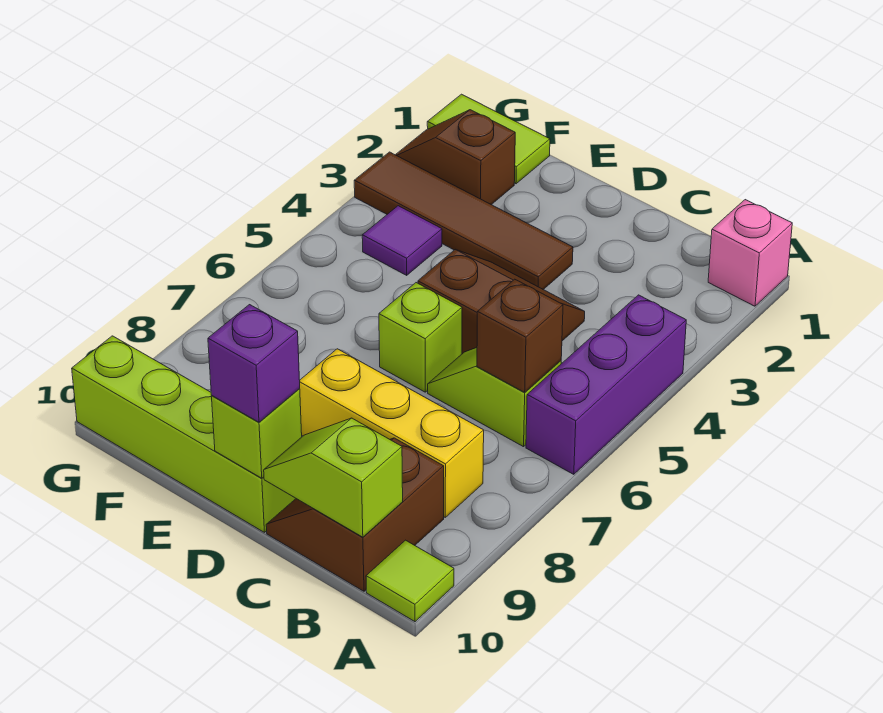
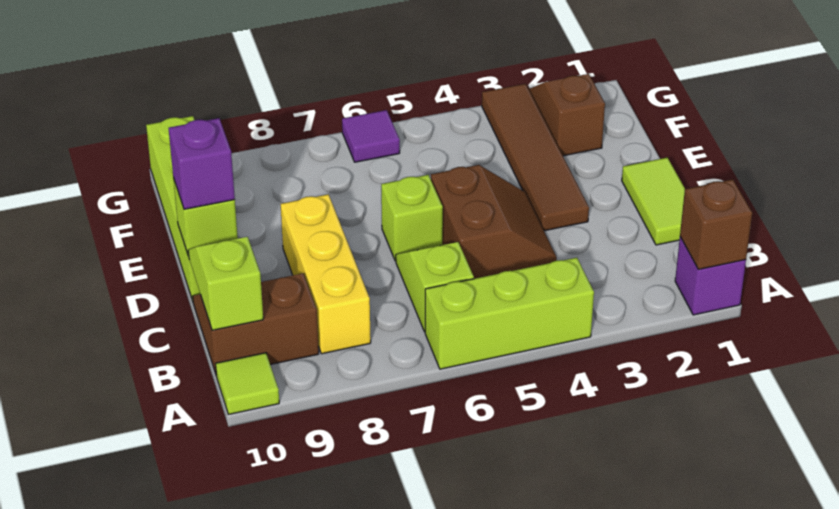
pink 1x1 brick [708,200,792,306] -> purple 1x1 brick [675,237,746,315]
purple 1x3 brick [526,295,686,474] -> lime 1x3 brick [425,258,594,369]
brown 1x1 brick [477,279,563,392] -> brown 1x1 brick moved to [680,179,752,269]
lime 1x2 tile [427,94,550,184] -> lime 1x2 tile moved to [622,158,685,245]
purple 1x1 tile [362,206,442,275] -> purple 1x1 tile moved to [342,110,400,162]

